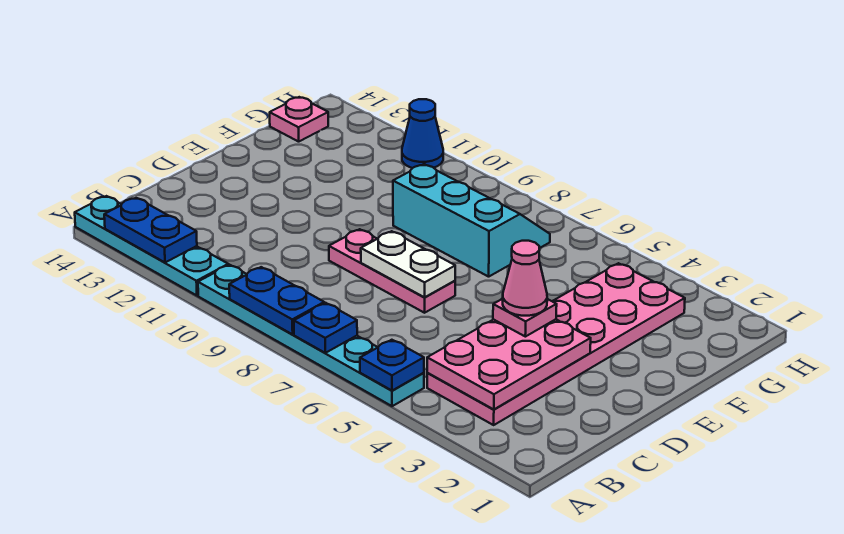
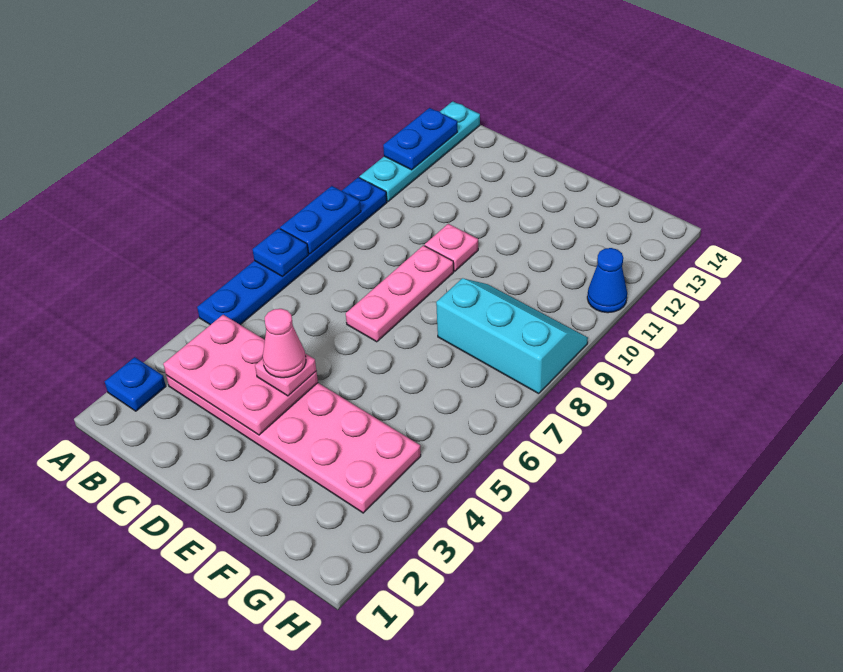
cyan 1x6 plate [198,265,424,406] -> blue 1x6 plate [197,177,387,325]
blue 1x1 plate [360,340,424,391] -> blue 1x1 plate moved to [105,357,166,411]
white 1x2 plate [361,231,455,297] -> none
cyan 2x3 slope [393,164,550,277] -> cyan 2x3 slope turned to [436,278,588,394]
pink 1x1 plate [270,97,328,142] -> pink 1x1 plate moved to [425,224,478,271]

